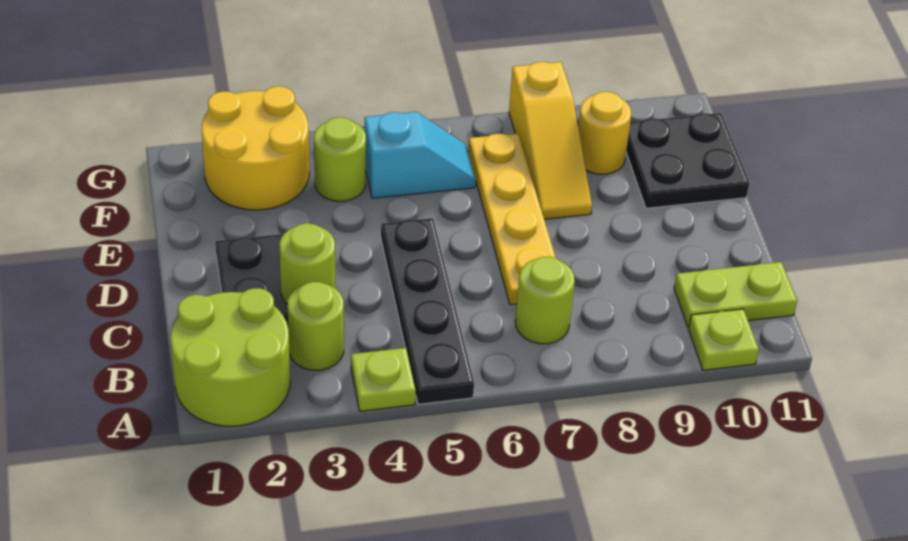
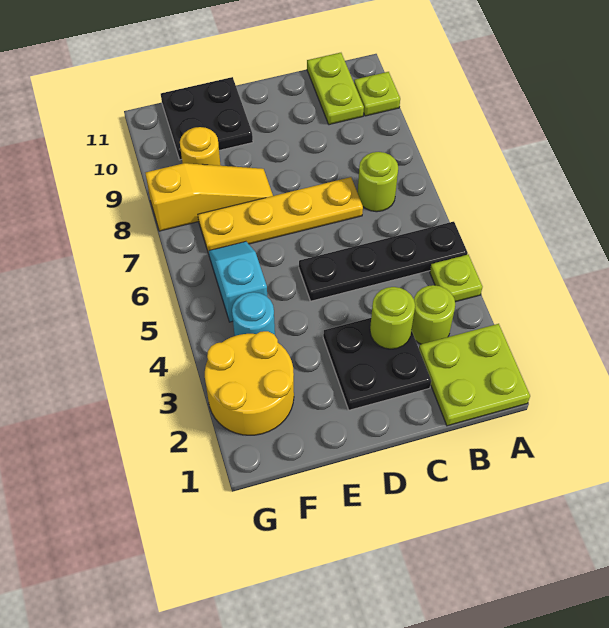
lime 2x2 round brick [171,288,290,426] -> lime 2x2 plate [419,324,530,426]
lime 1x1 round brick [314,117,366,201] -> cyan 1x1 round brick [232,292,275,336]

